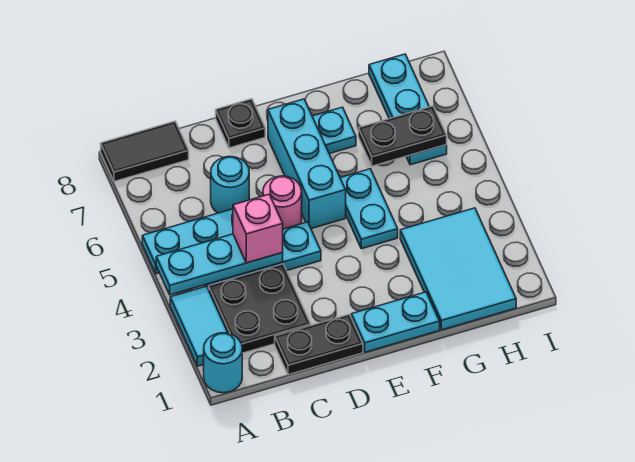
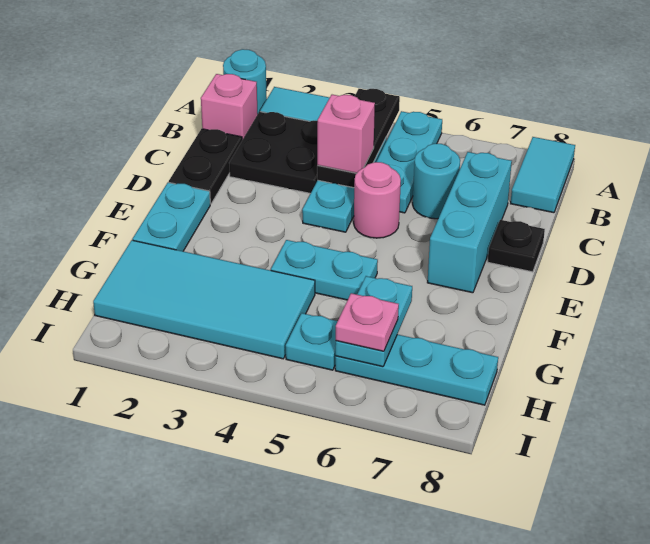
cyan 1x3 plate [156,234,283,295] -> black 1x3 plate [317,89,400,188]
black 1x2 tile [101,121,189,181] -> cyan 1x2 tile [511,137,575,213]
none -> pink 1x1 brick [201,74,258,140]
cyan 1x3 brick [268,99,346,229] -> cyan 1x3 brick turned to [427,152,512,293]
cyan 1x1 plate [312,107,356,154] -> cyan 1x1 plate moved to [286,313,338,370]
cyan 2x3 tile [400,208,516,330] -> cyan 2x4 tile [93,240,315,359]
black 1x2 plate [358,106,447,166] -> cyan 1x2 plate [335,276,412,367]
none -> pink 1x1 plate [336,293,399,351]

